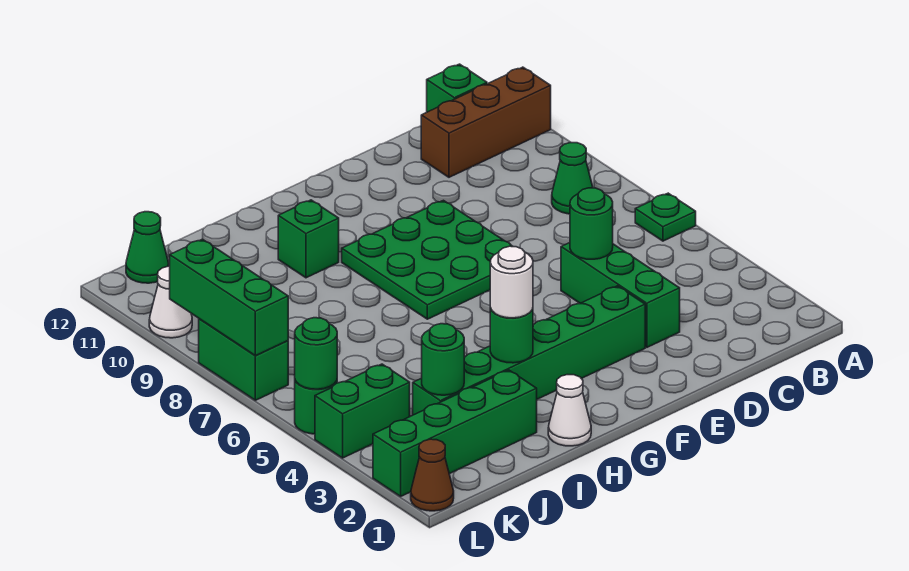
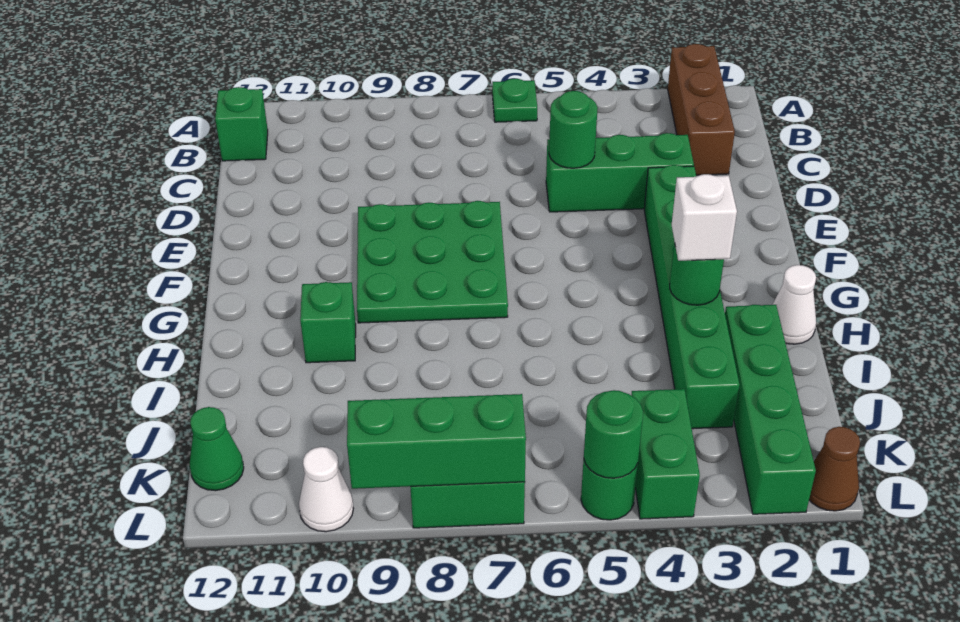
brown 1x3 brick [421,67,551,177] -> brown 1x3 brick moved to [668,44,735,175]
green 1x1 cone [552,143,593,214] -> none
white 1x1 round brick [490,246,533,318] -> white 1x1 brick [672,174,737,261]
green 1x1 round brick [422,324,464,395] -> none

